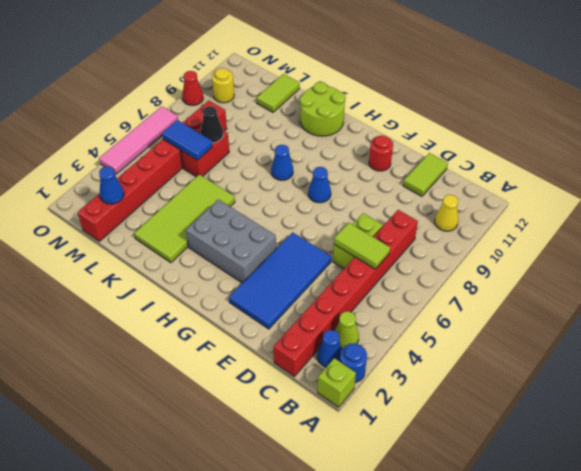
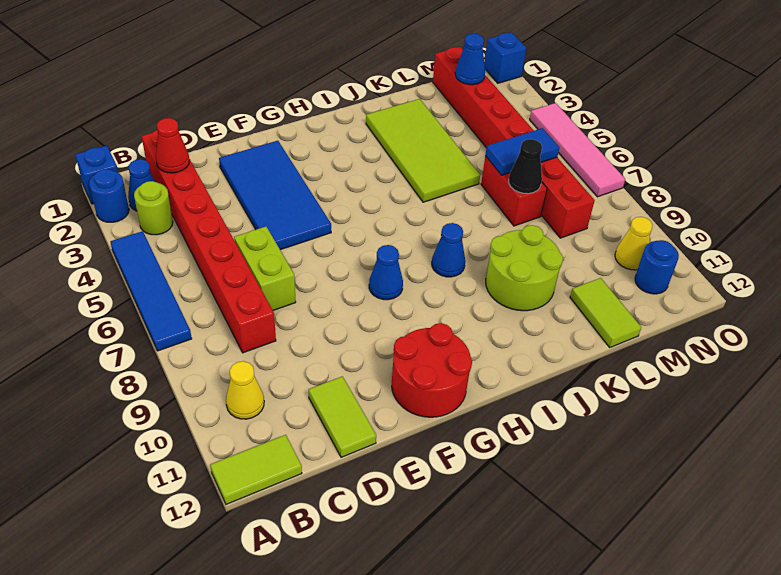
lime 1x1 brick [317,358,356,407] -> blue 1x1 brick [75,146,118,204]
none -> blue 1x4 tile [110,231,192,351]
lime 1x1 cone [335,311,359,349] -> lime 1x1 round brick [134,181,173,235]
lime 1x2 tile [334,223,390,269] -> lime 1x2 tile moved to [210,435,302,504]
red 1x1 round brick [369,135,393,171] -> red 2x2 round brick [392,323,472,417]
grey 2x3 brick [186,200,276,283] -> none
lime 2x2 round brick [300,82,346,136] -> lime 2x2 round brick moved to [486,225,563,311]
yellow 1x1 round brick [212,68,234,103] -> yellow 1x1 cone [615,217,653,270]
none -> blue 1x1 round brick [635,240,679,294]
none -> blue 1x1 brick [484,32,526,83]
red 1x1 cone [182,71,203,105] -> red 1x1 cone moved to [156,118,190,173]

